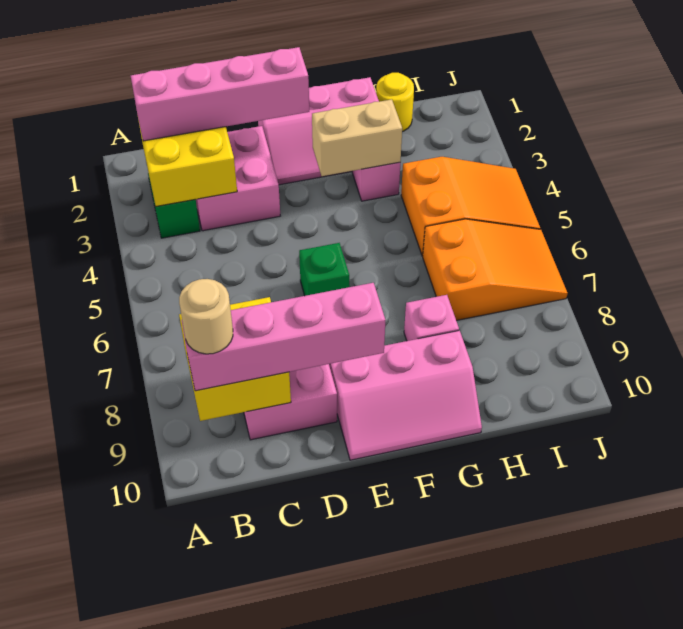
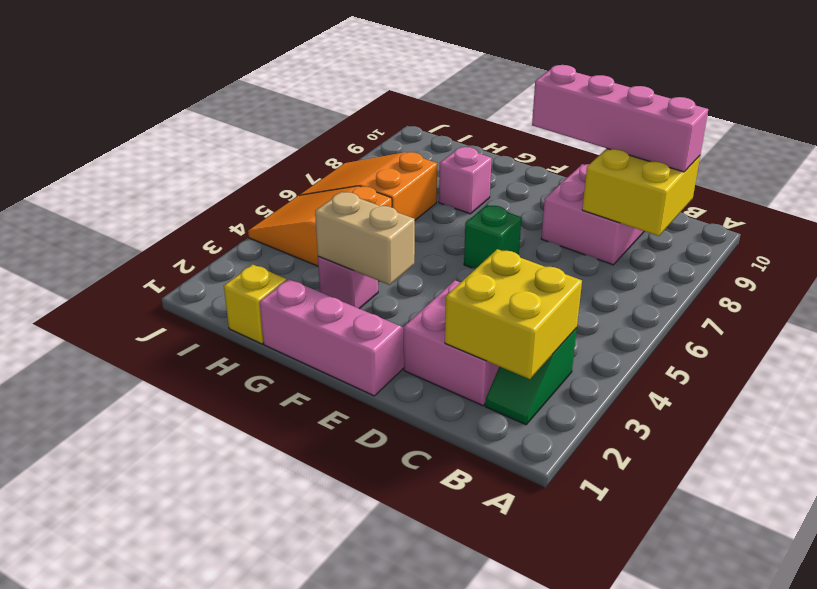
pink 1x4 brick [131,47,309,141] -> none
tan 1x1 round brick [179,279,233,354] -> none
pink 2x3 slope [329,330,482,460] -> none
yellow 1x1 round brick [376,73,414,132] -> yellow 1x1 brick [224,265,286,344]

